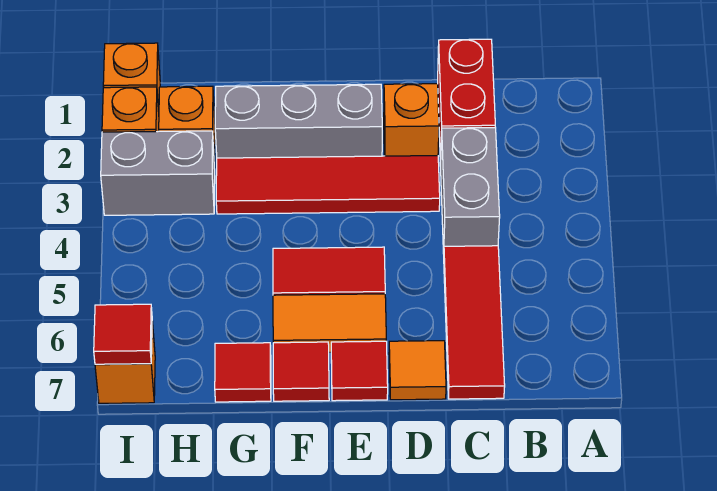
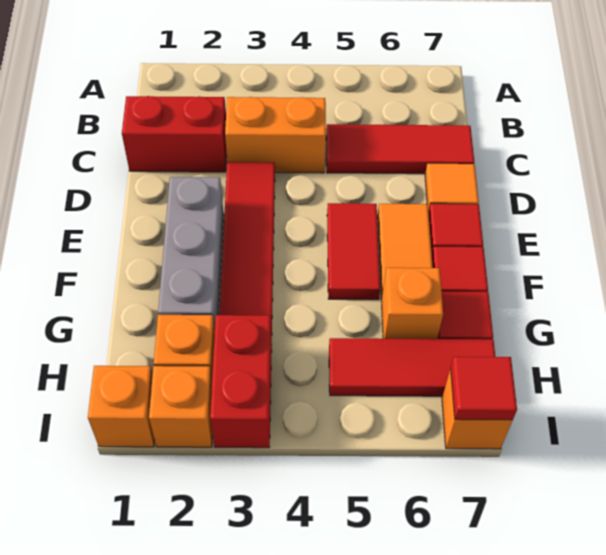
grey 1x2 brick [441,127,500,254] -> orange 1x2 brick [225,97,326,173]
orange 1x1 brick [384,84,439,156] -> orange 1x1 brick moved to [382,268,443,339]
grey 1x2 brick [101,131,215,215] -> red 1x2 brick [210,315,272,448]
none -> red 1x3 tile [329,338,495,396]

